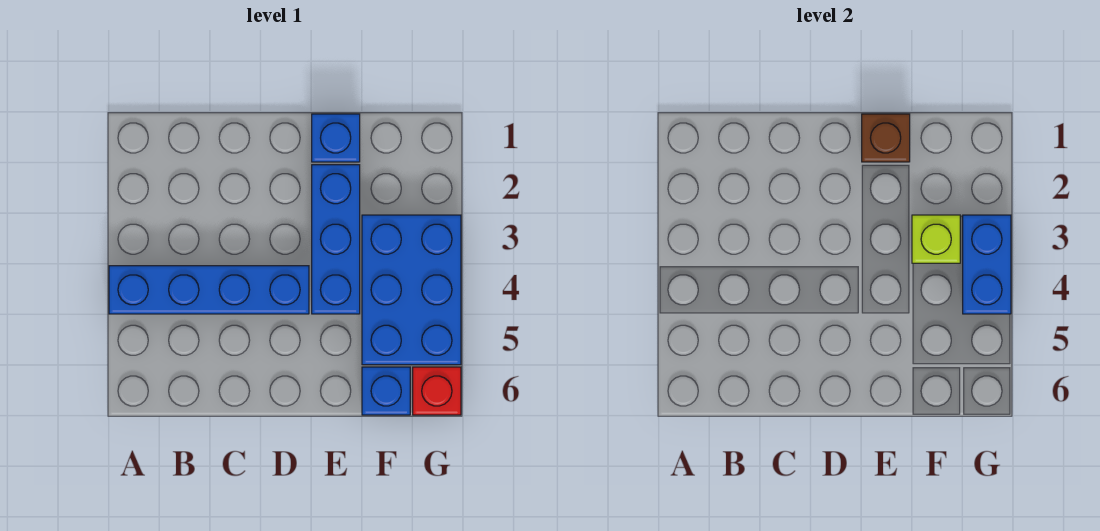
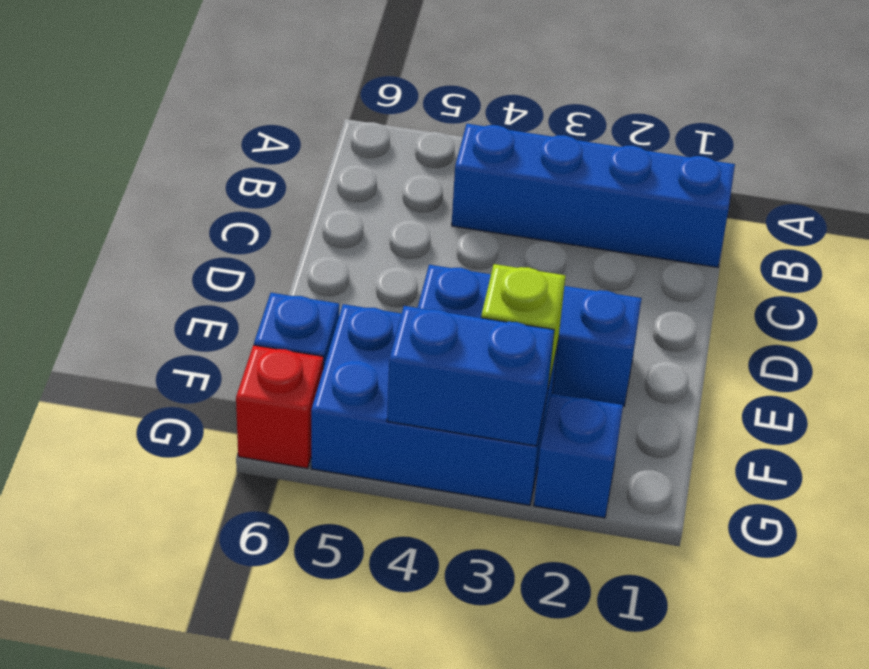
blue 1x4 brick [109,266,309,314] -> blue 1x4 brick turned to [452,124,735,267]
blue 1x1 brick [312,114,360,162] -> blue 1x1 brick moved to [534,393,623,518]
brown 1x1 brick [862,114,910,162] -> none

